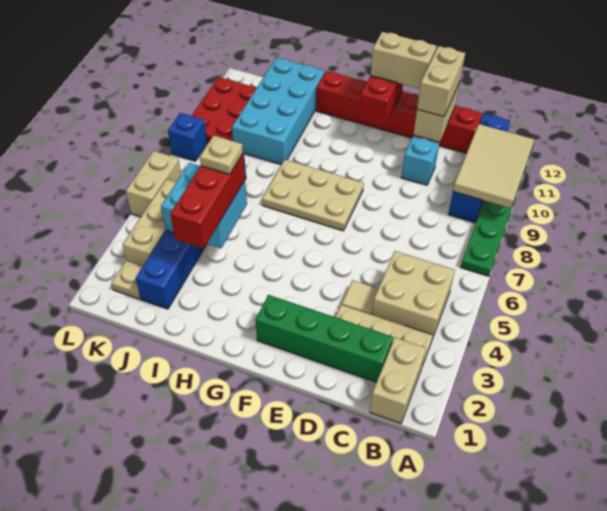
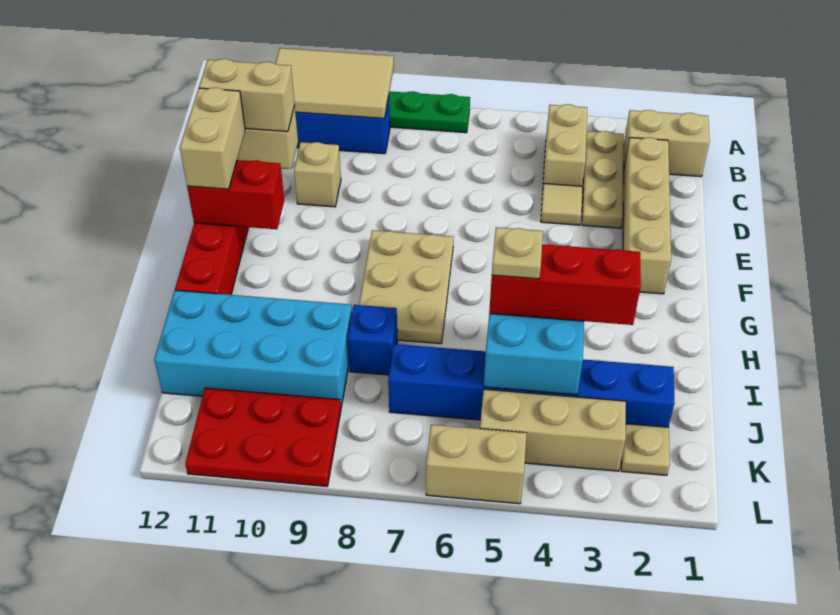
tan 2x2 brick [372,251,455,339] -> tan 1x2 brick [543,104,587,186]
green 1x4 brick [255,295,393,382] -> tan 1x4 brick [623,137,671,294]
cyan 1x1 brick [401,136,439,185] -> tan 1x1 brick [294,142,341,207]
blue 1x1 brick [168,113,207,161] -> blue 1x1 brick moved to [348,305,397,375]

